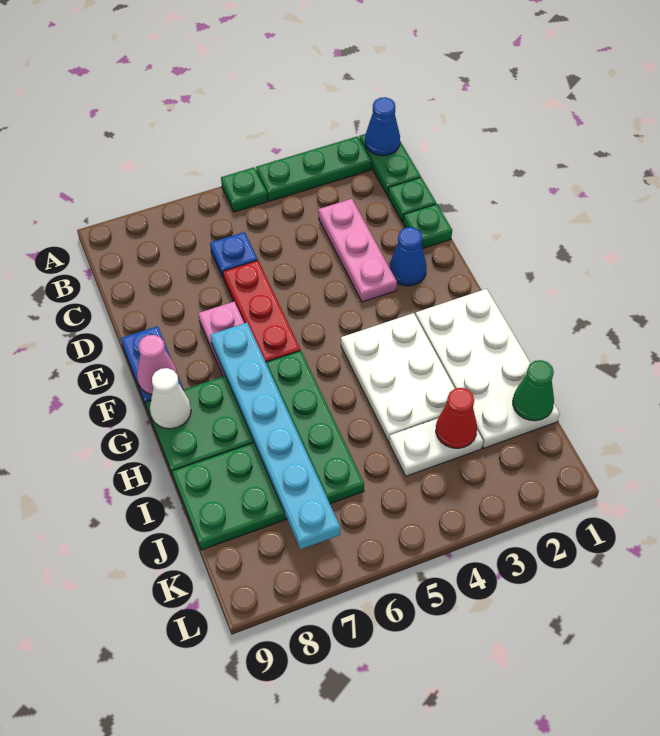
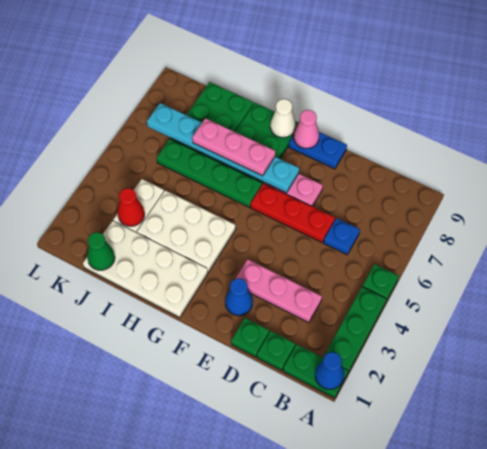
none -> pink 1x3 plate [192,118,275,176]

